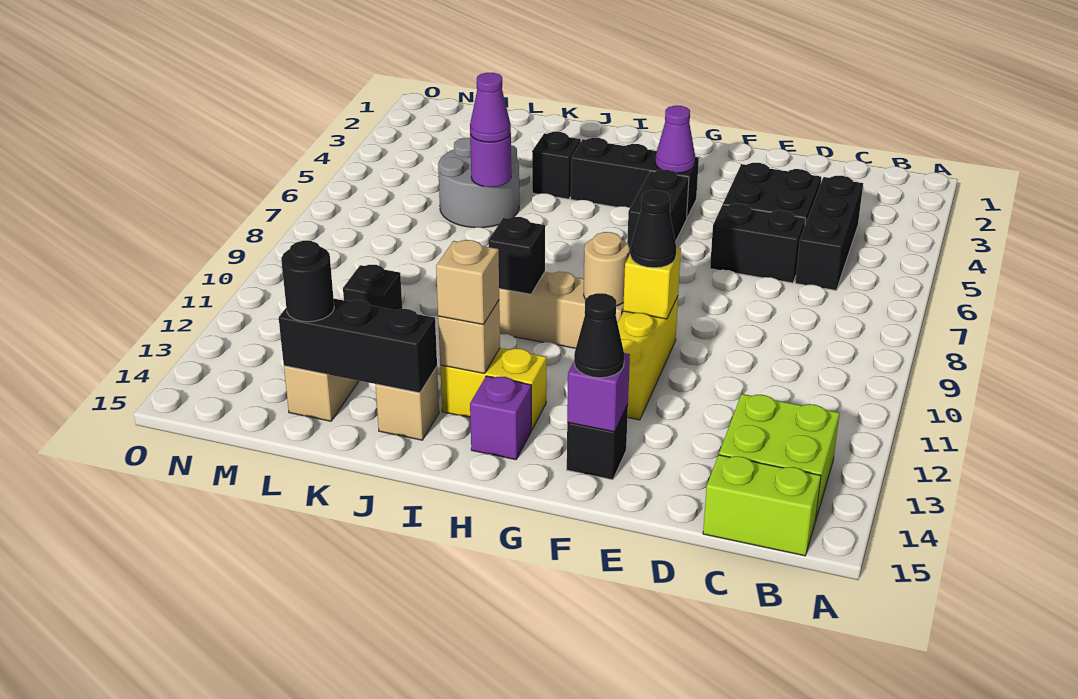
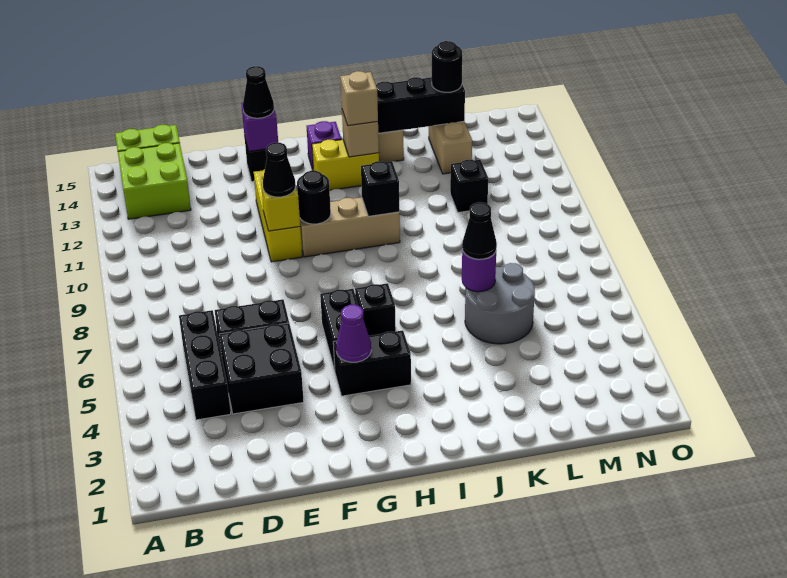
black 1x3 brick [571,138,699,218] -> black 1x2 brick [333,330,411,396]
tan 1x1 round brick [584,232,630,306] -> black 1x1 round brick [297,171,331,224]
black 1x1 brick [532,132,581,199] -> black 1x1 brick moved to [355,283,396,336]
purple 1x1 cone [470,73,511,142] -> black 1x1 cone [462,202,497,259]

